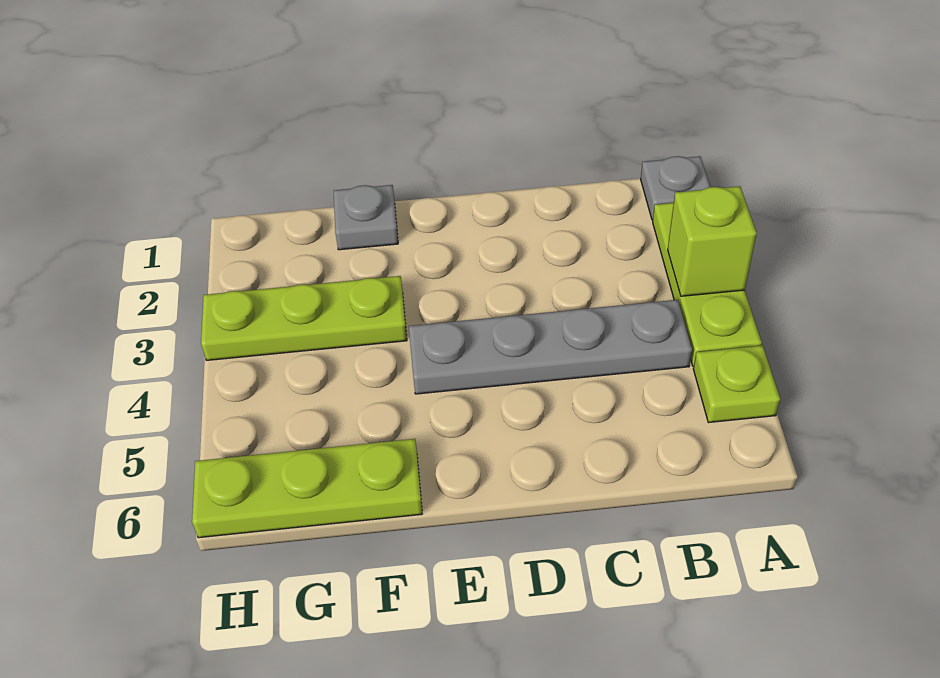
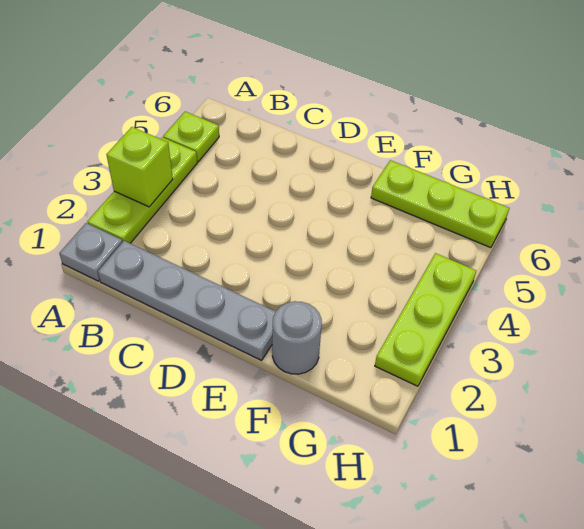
grey 1x4 plate [409,300,692,394] -> grey 1x4 plate moved to [98,241,276,360]
grey 1x1 plate [334,185,398,250] -> grey 1x1 round brick [272,301,322,374]
lime 1x3 plate [201,276,407,360] -> lime 1x3 plate turned to [375,253,476,386]

